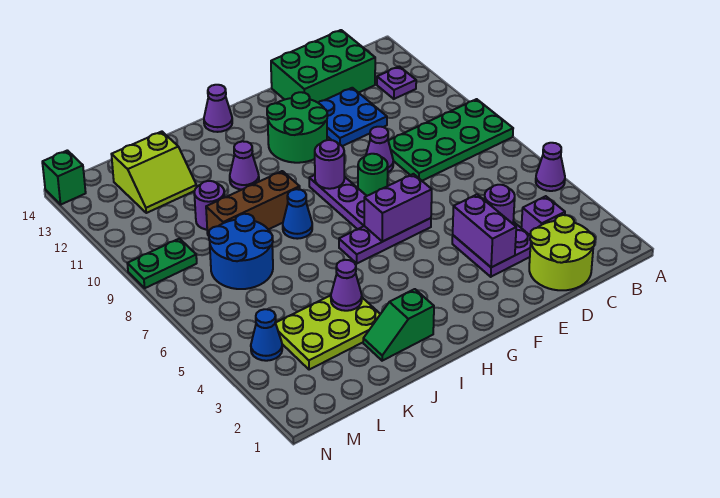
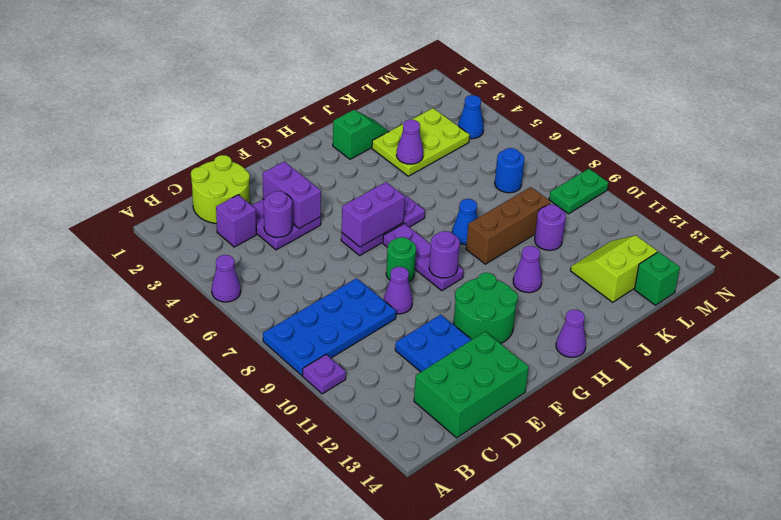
green 2x4 plate [388,99,513,181] -> blue 2x4 plate [263,278,396,376]
purple 1x1 plate [377,66,416,99] -> purple 1x1 plate moved to [303,355,346,394]
blue 2x2 round brick [209,214,273,289] -> blue 1x1 round brick [495,148,524,193]
green 1x1 brick [42,150,86,204] -> green 1x1 brick moved to [634,252,680,305]

